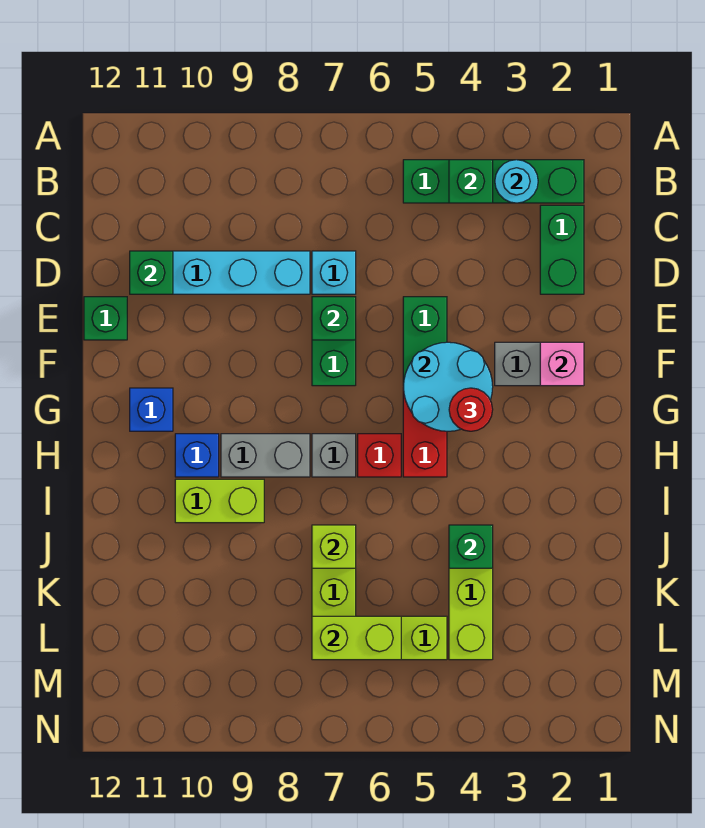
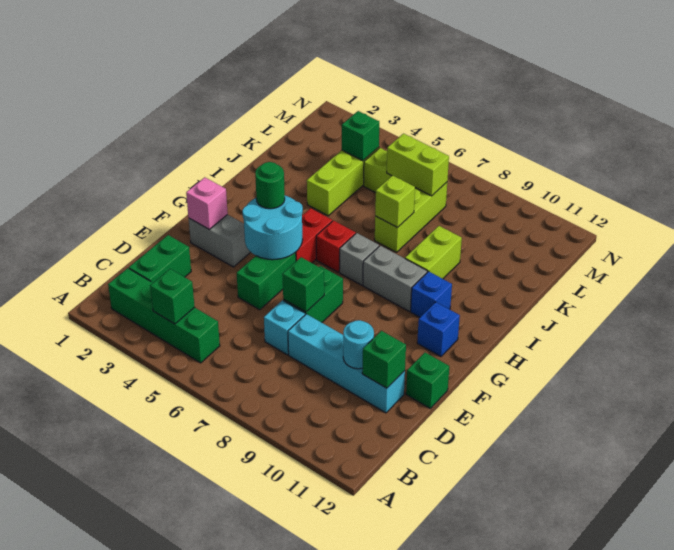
cyan 1x1 round brick [495,160,538,203] -> cyan 1x1 round brick moved to [343,320,374,369]
red 1x1 round brick [449,388,493,431] -> green 1x1 round brick [255,162,285,209]
lime 1x2 brick [175,479,264,523] -> lime 1x2 brick turned to [405,226,462,279]
green 1x1 brick [449,525,493,568] -> green 1x1 brick moved to [342,111,379,161]

